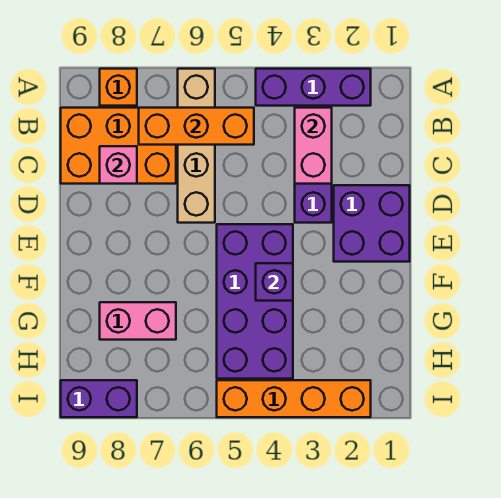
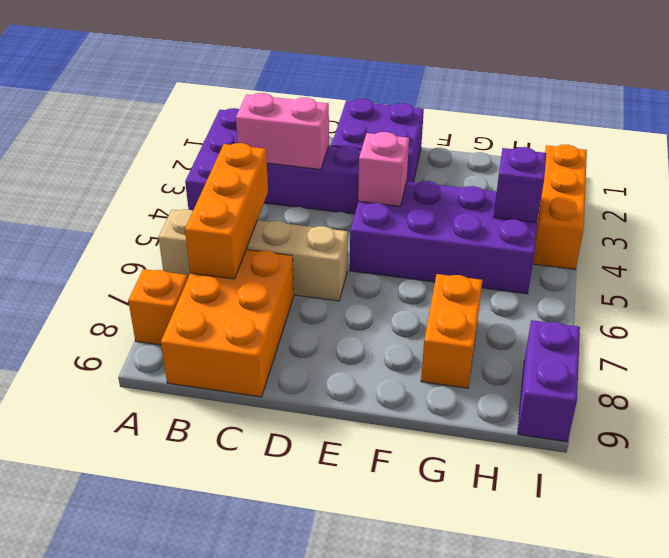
pink 1x1 brick [100,146,137,184] -> pink 1x1 brick moved to [358,132,409,206]
purple 1x1 brick [256,263,293,301] -> purple 1x1 brick moved to [494,147,546,223]
pink 1x2 brick [100,302,176,340] -> orange 1x2 brick [421,274,483,388]
orange 1x4 brick [217,380,371,417] -> orange 1x3 brick [533,145,587,269]

